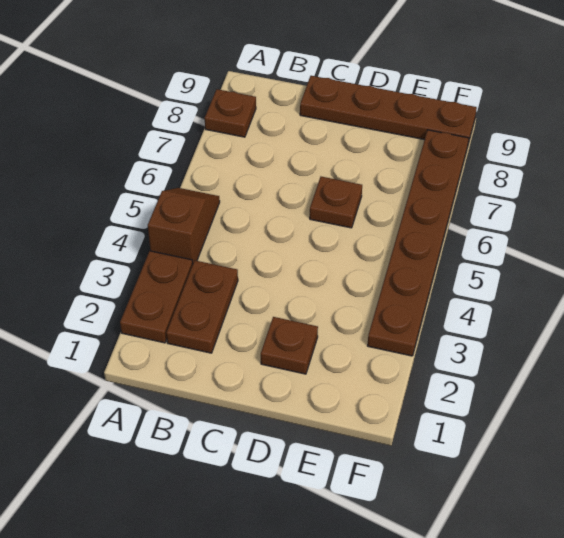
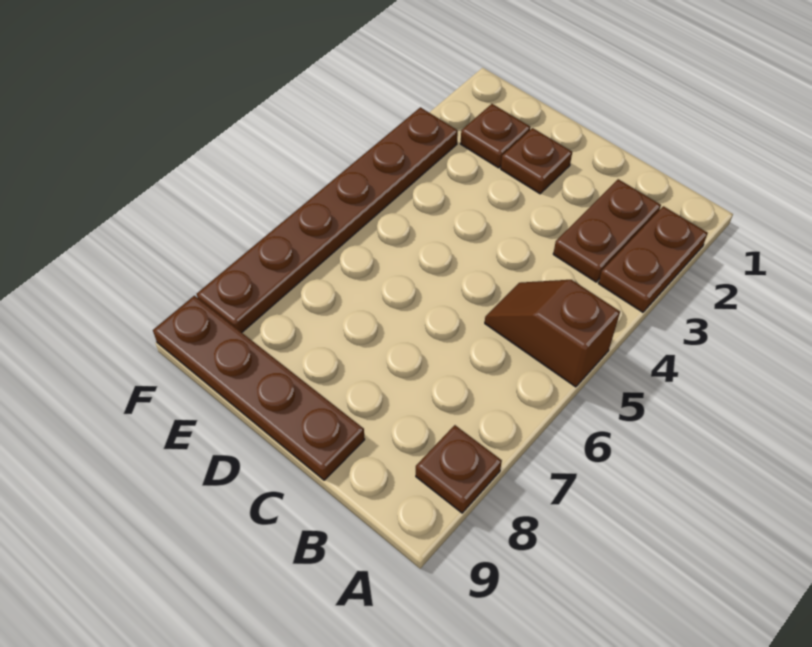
brown 1x2 slope [148,188,220,263] -> brown 1x2 slope turned to [485,280,620,387]
brown 1x1 plate [310,177,362,228] -> brown 1x1 plate moved to [461,104,530,168]

